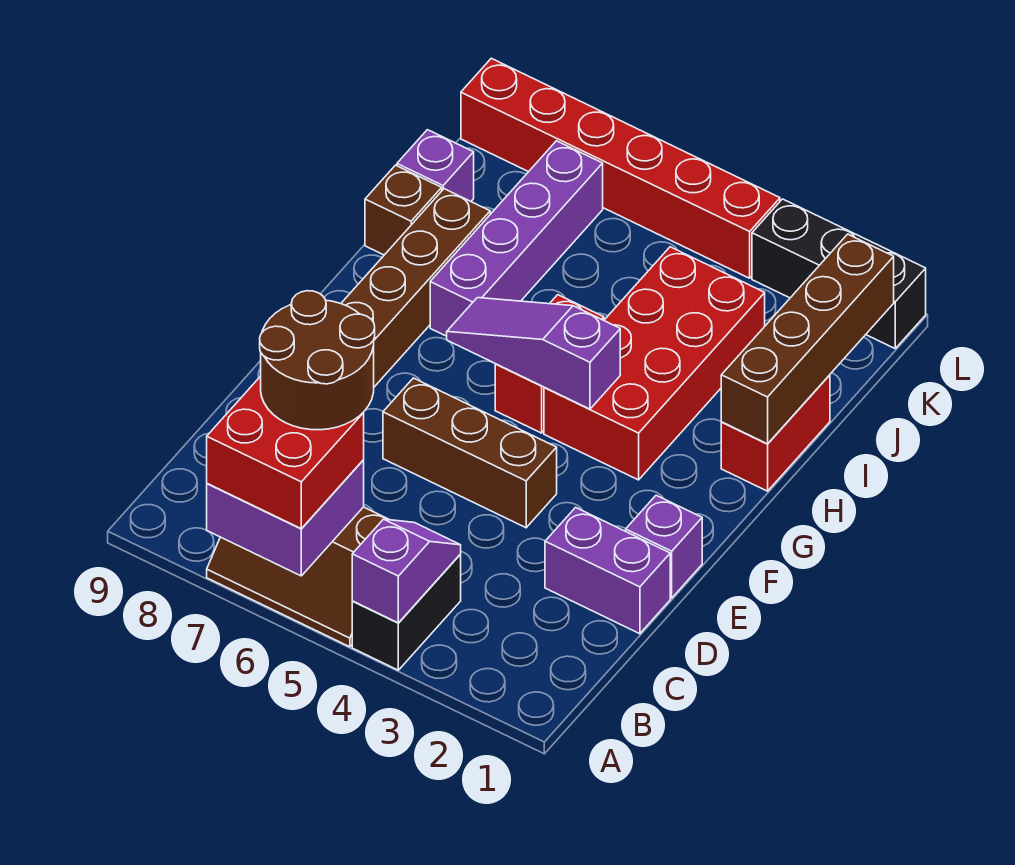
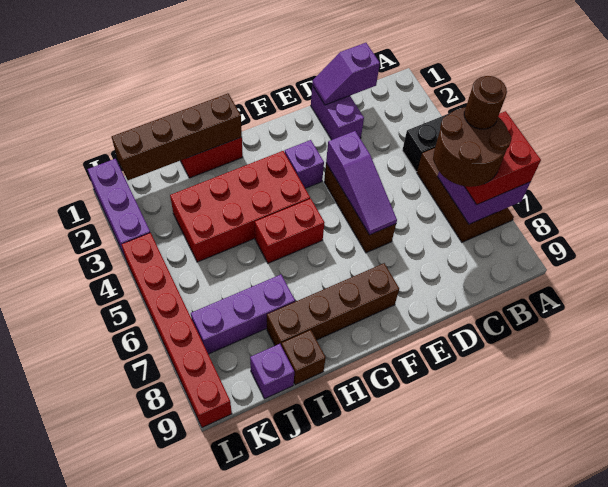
purple 1x2 slope [352,519,461,623] -> purple 1x2 slope moved to [312,43,380,105]
none -> brown 1x1 round brick [464,76,507,129]
purple 1x1 brick [626,495,702,598] -> purple 1x1 brick moved to [285,140,324,188]
purple 1x3 slope [447,298,620,409] -> purple 1x3 slope moved to [326,131,397,235]
purple 1x4 brick [430,141,603,336] -> purple 1x3 brick [191,275,295,354]
black 1x3 brick [752,199,926,348] -> purple 1x3 brick [87,159,150,257]

